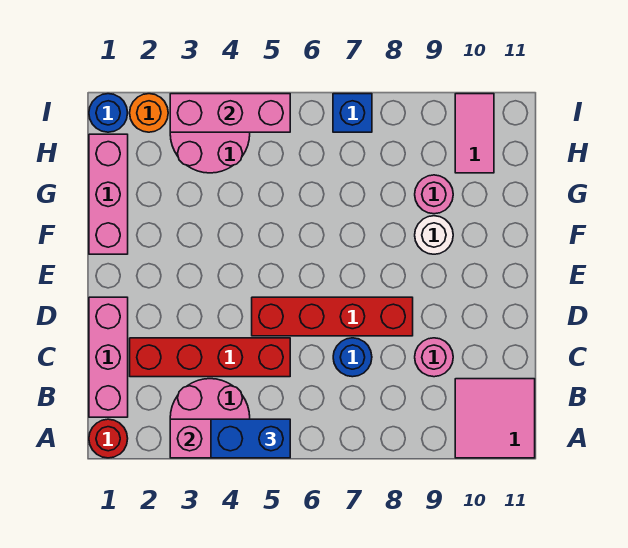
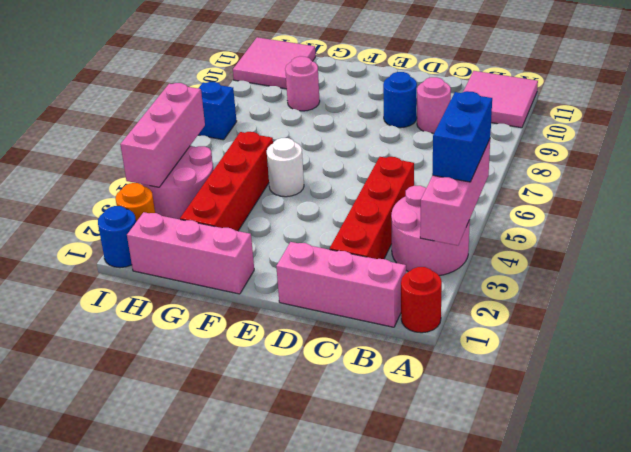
blue 1x1 round brick [333,338,372,377] -> blue 1x1 round brick moved to [383,72,417,128]
red 1x4 brick [252,297,413,336] -> red 1x4 brick moved to [180,132,273,231]
white 1x1 round brick [415,216,453,254] -> white 1x1 round brick moved to [267,138,304,197]
pink 1x2 tile [455,94,494,173] -> pink 2x2 tile [233,37,316,89]

